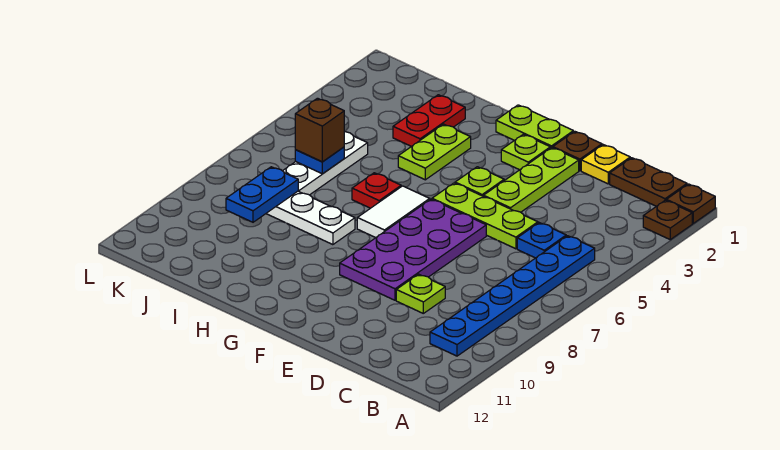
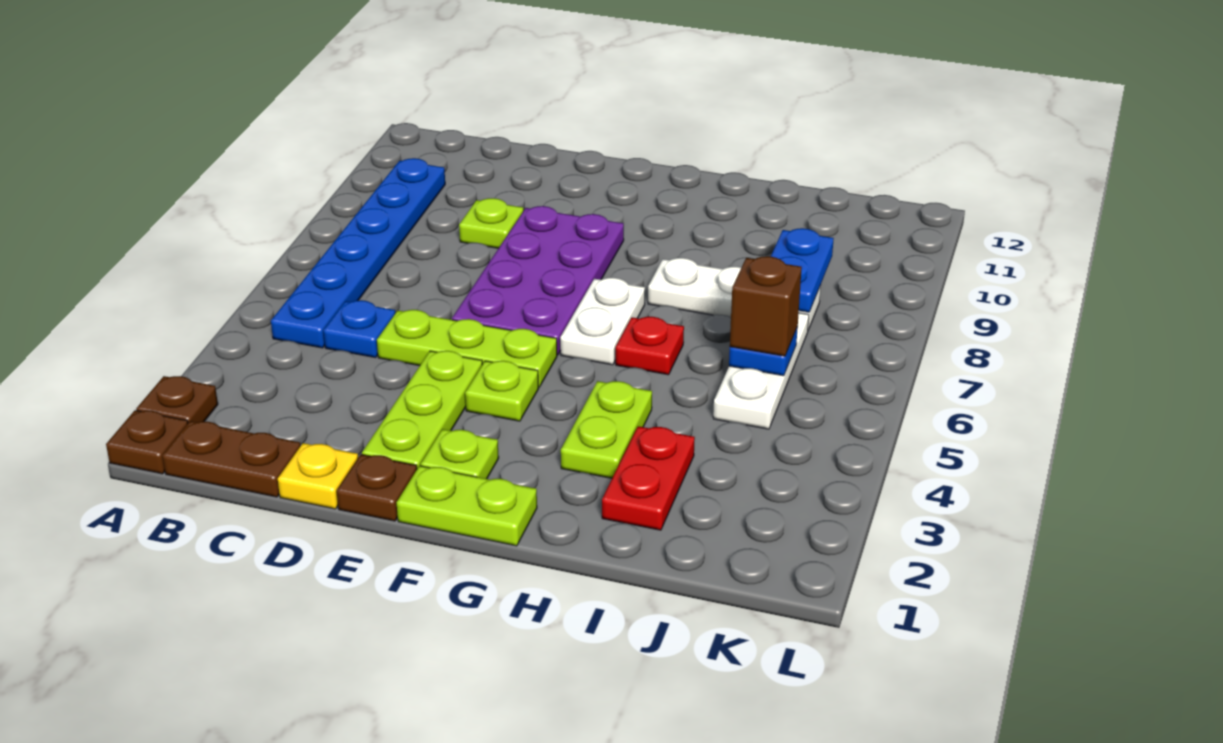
white 1x2 tile [357,186,430,238] -> white 1x2 plate [560,278,645,365]

